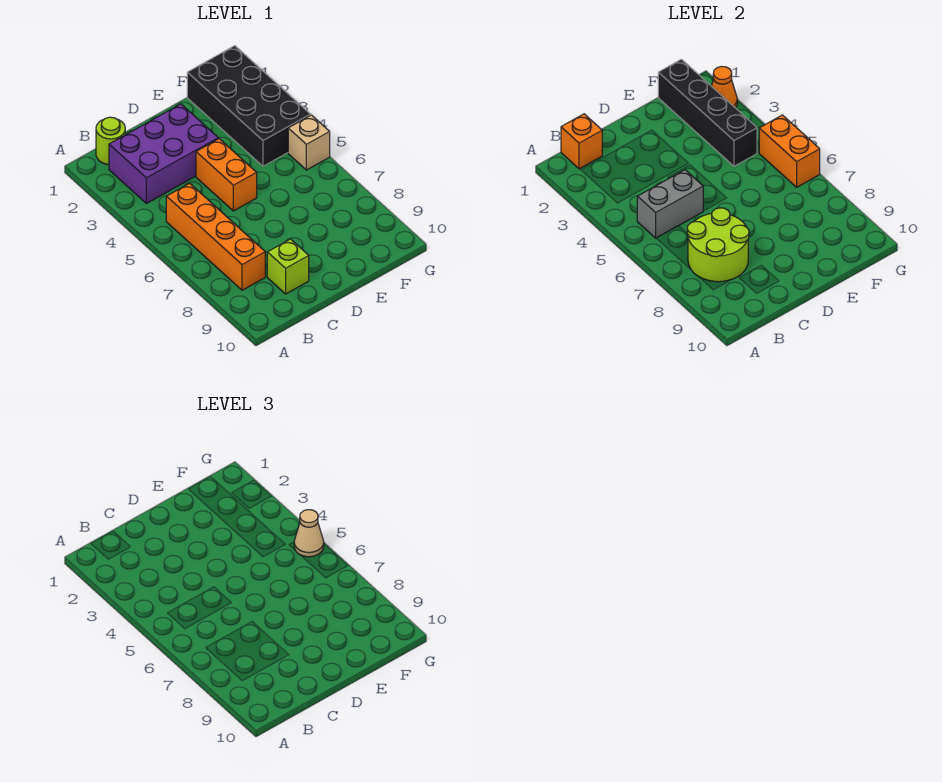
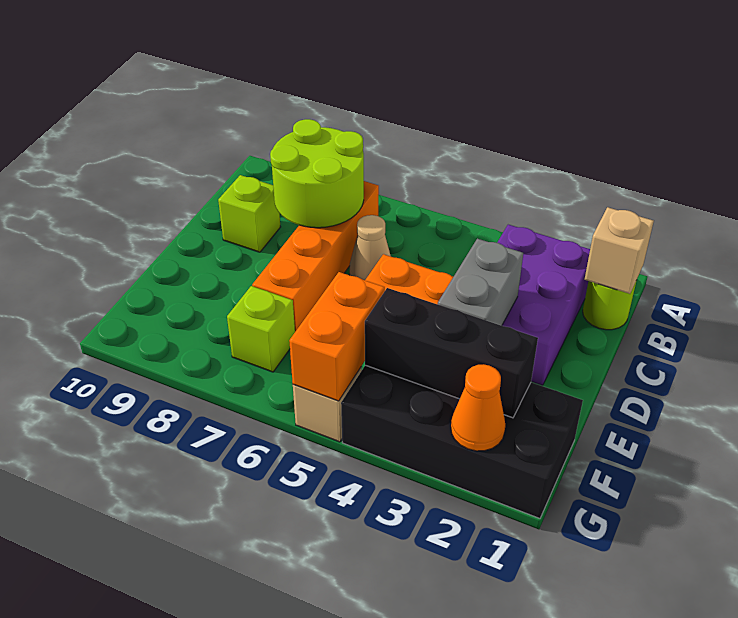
orange 1x1 brick [561,114,602,169] -> tan 1x1 brick [585,207,654,294]
orange 1x4 brick [166,183,265,290] -> orange 1x4 brick turned to [252,181,379,332]
grey 1x2 brick [637,170,703,238] -> grey 1x2 brick moved to [438,239,523,326]
black 1x4 brick [658,59,757,166] -> black 1x3 brick [365,288,538,418]
none -> lime 1x1 brick [227,286,295,372]
orange 1x2 brick [759,115,820,187] -> orange 1x2 brick turned to [289,272,385,401]
tan 1x1 cone [294,510,324,557] -> tan 1x1 cone moved to [350,215,391,280]

